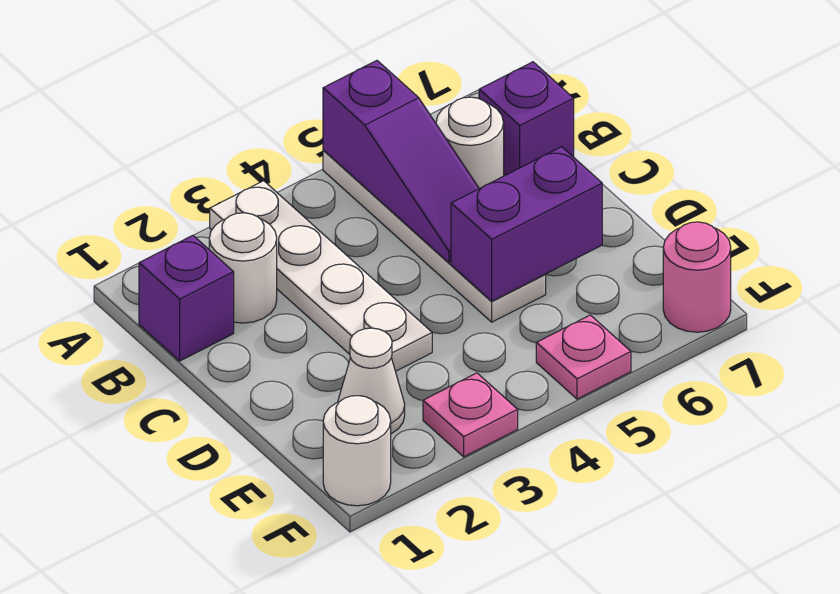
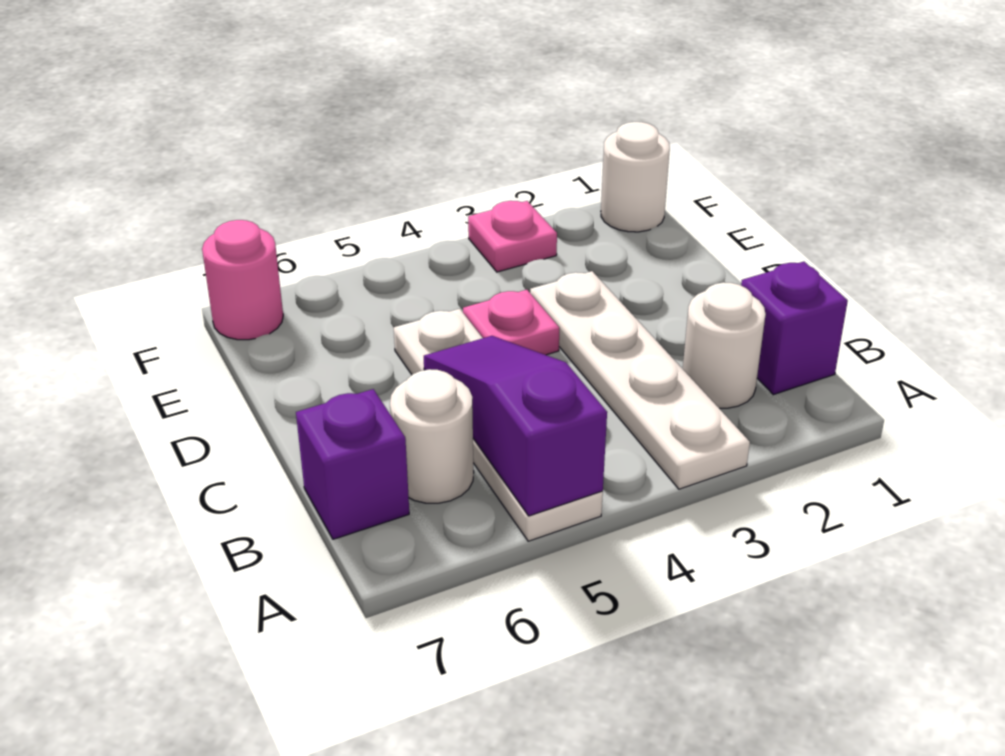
purple 1x2 brick [451,147,602,301] -> none
white 1x1 cone [338,328,405,434] -> none
pink 1x1 plate [536,315,631,399] -> pink 1x1 plate moved to [463,290,560,355]

